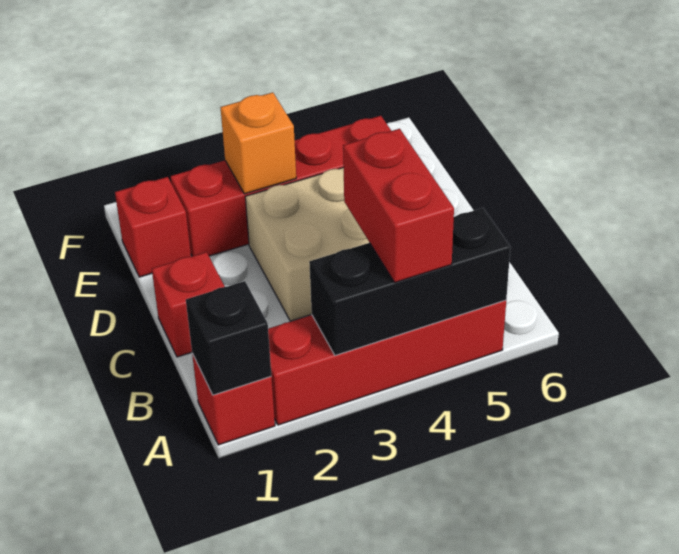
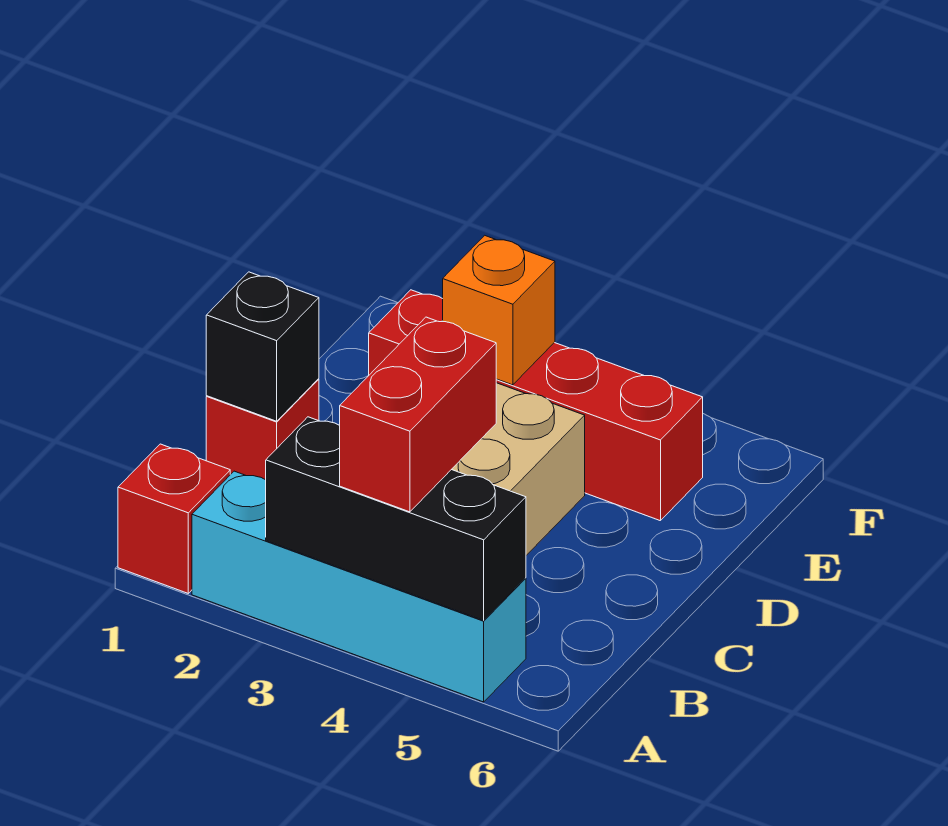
black 1x1 brick [186,281,271,395] -> black 1x1 brick moved to [206,272,319,421]
red 1x4 brick [268,300,506,425] -> cyan 1x4 brick [192,471,526,702]
red 1x1 brick [115,177,191,277] -> none

